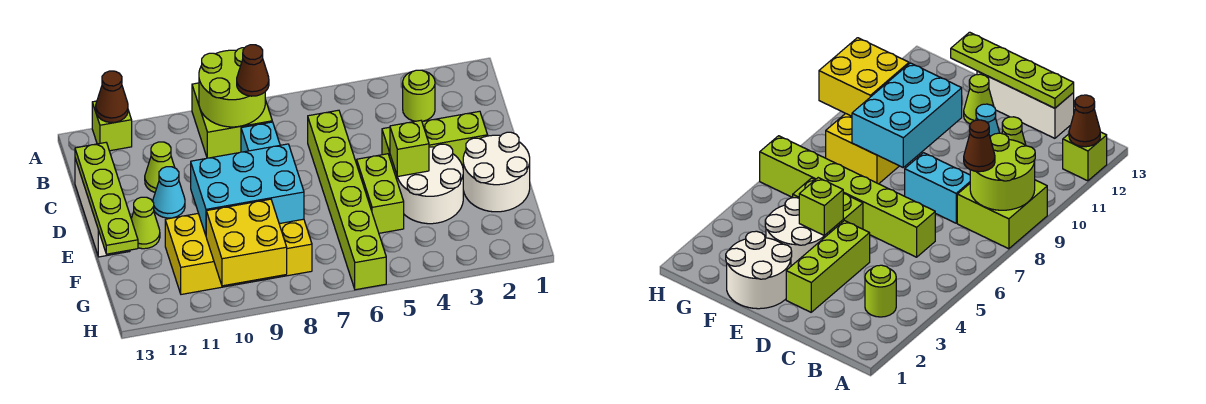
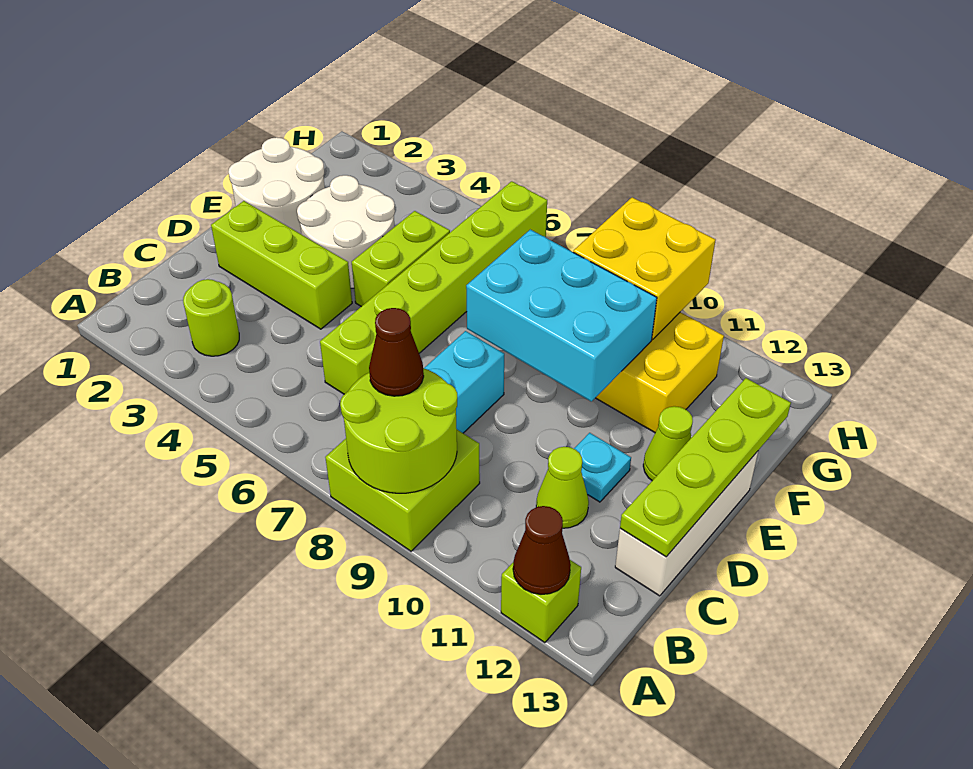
cyan 1x1 cone [153,167,185,218] -> cyan 1x1 plate [574,433,631,502]
lime 1x1 brick [390,121,429,177] -> none

